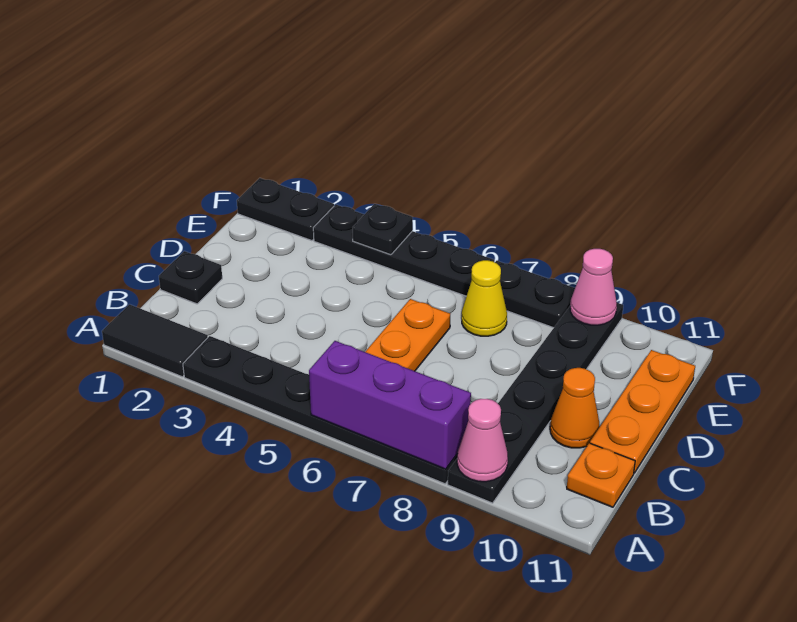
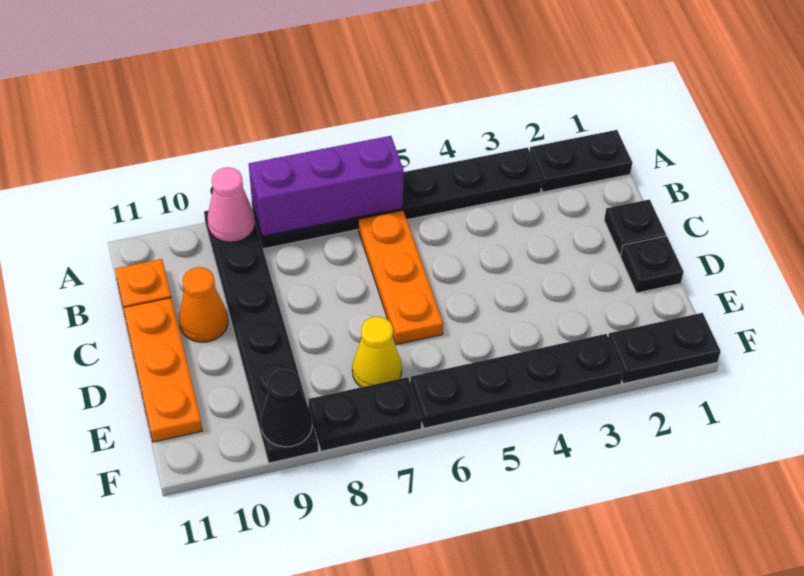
black 1x2 tile [102,304,208,377] -> black 1x2 plate [530,130,632,192]
black 1x1 plate [353,204,413,255] -> black 1x1 plate moved to [621,236,684,293]
pink 1x1 cone [570,249,617,325] -> black 1x1 cone [261,369,312,447]

